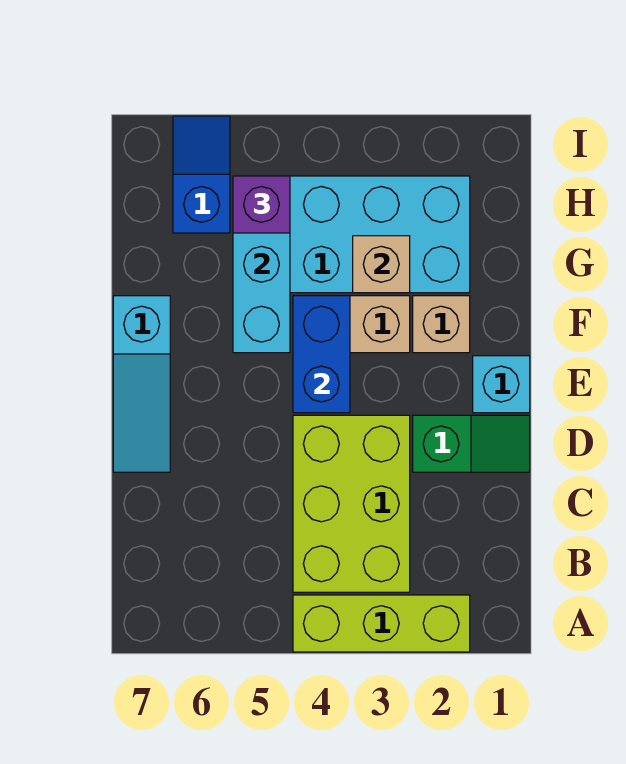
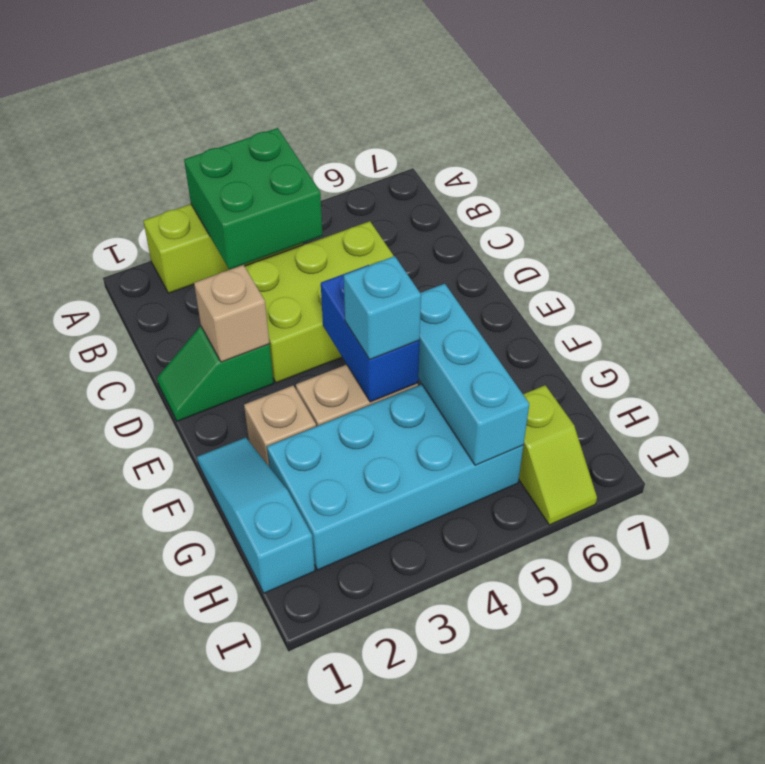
none -> green 2x2 brick [184,128,323,269]
lime 2x3 brick [293,415,410,592] -> lime 2x3 brick turned to [245,221,394,383]
cyan 1x3 slope [113,296,170,472] -> cyan 1x3 slope moved to [197,437,315,593]
cyan 1x1 brick [473,356,530,413] -> cyan 1x1 brick moved to [344,256,421,360]
tan 1x1 brick [353,236,410,293] -> tan 1x1 brick moved to [194,265,269,362]
purple 1x1 brick [233,176,290,233] -> none
blue 1x2 slope [173,116,230,233] -> lime 1x2 slope [519,385,597,525]

